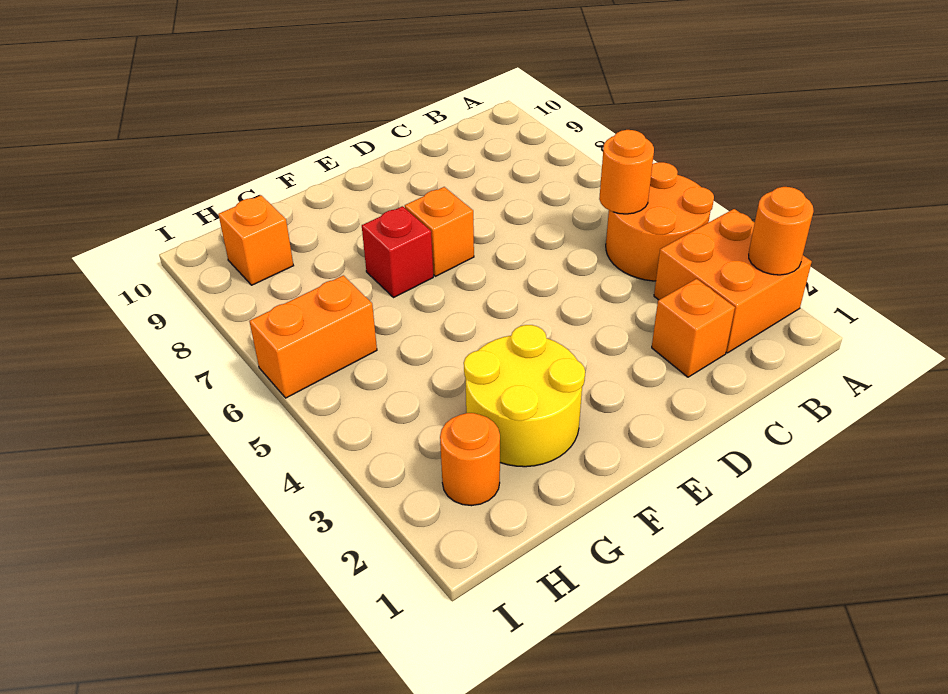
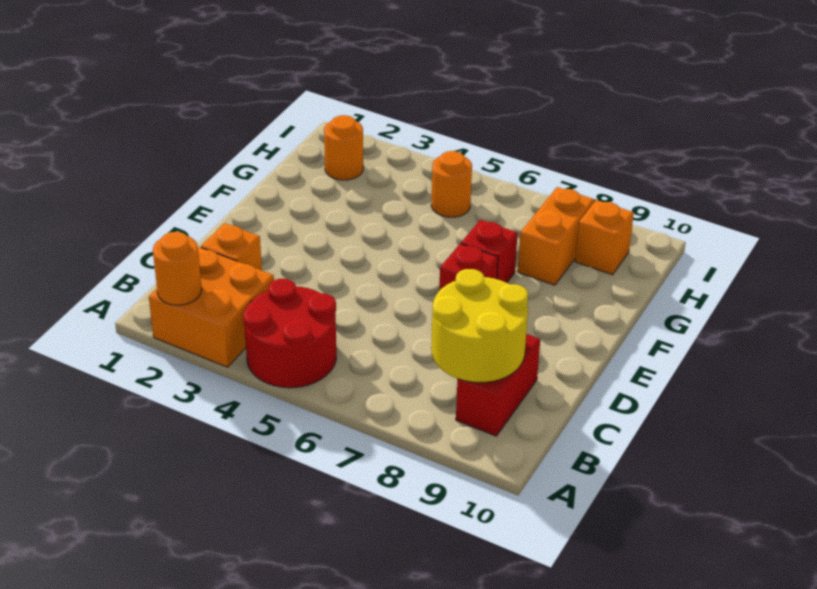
orange 2x2 round brick [606,162,714,281] -> red 2x2 round brick [243,279,336,388]
orange 1x1 round brick [599,130,654,214] -> orange 1x1 round brick moved to [431,151,472,217]
none -> red 1x2 brick [456,334,540,436]
orange 1x1 brick [405,187,474,276] -> red 1x1 brick [439,244,498,291]
yellow 2x2 round brick [464,325,585,467] -> yellow 2x2 round brick moved to [431,269,528,383]
orange 1x2 brick [249,275,377,398] -> orange 1x2 brick moved to [518,187,594,285]

